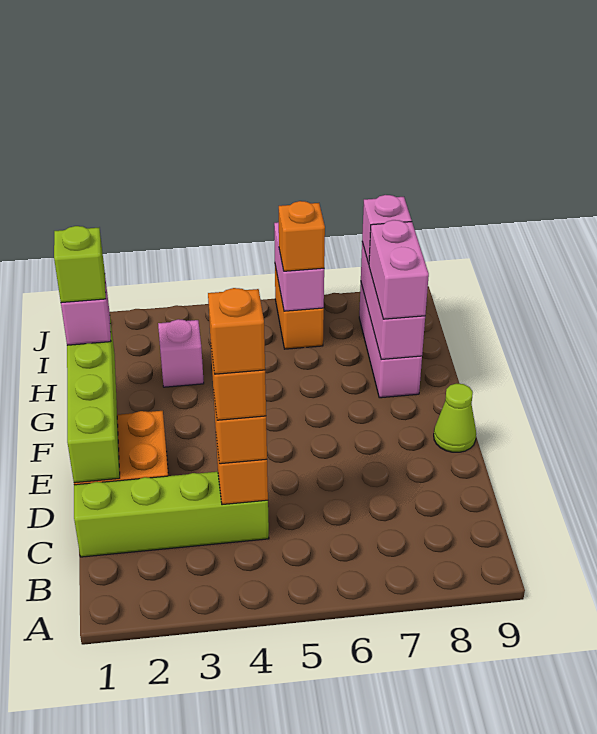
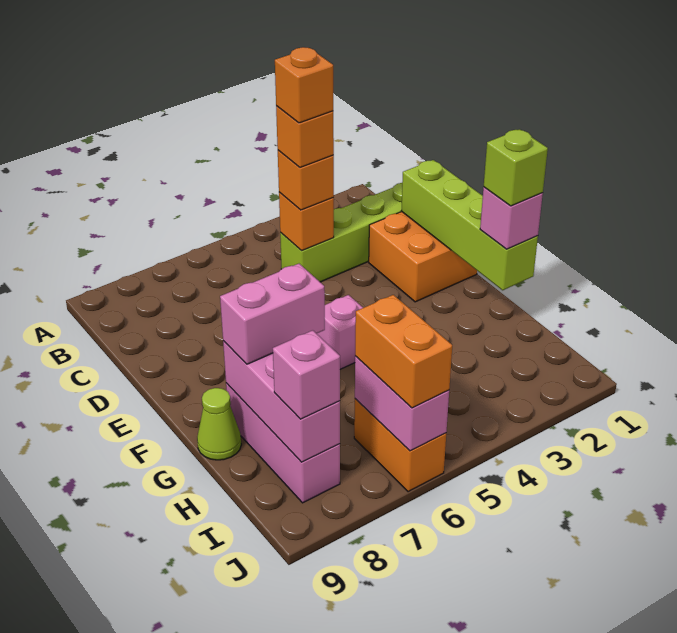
lime 1x1 cone [434,384,476,452] -> lime 1x1 cone moved to [197,388,241,460]
pink 1x2 brick [369,220,429,319] -> pink 1x2 brick turned to [220,264,325,364]
pink 1x1 brick [158,319,204,387] -> pink 1x1 brick moved to [317,295,363,369]
orange 1x1 brick [279,201,325,271] -> orange 1x2 brick [355,295,452,408]

